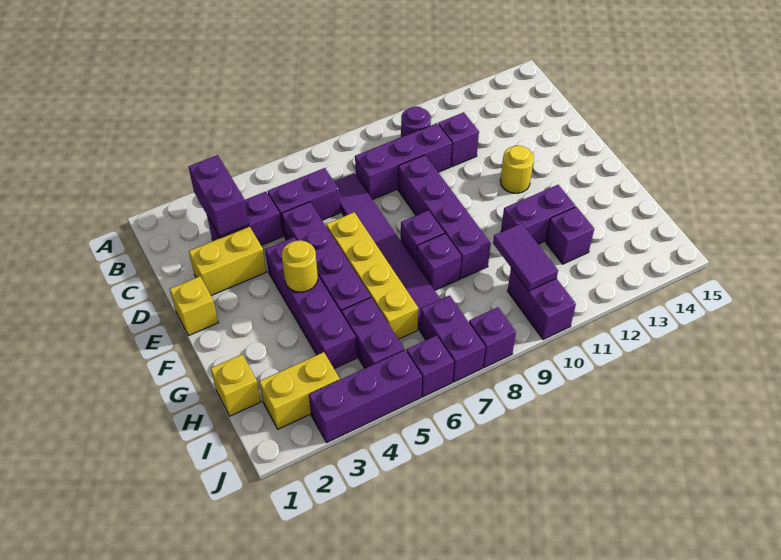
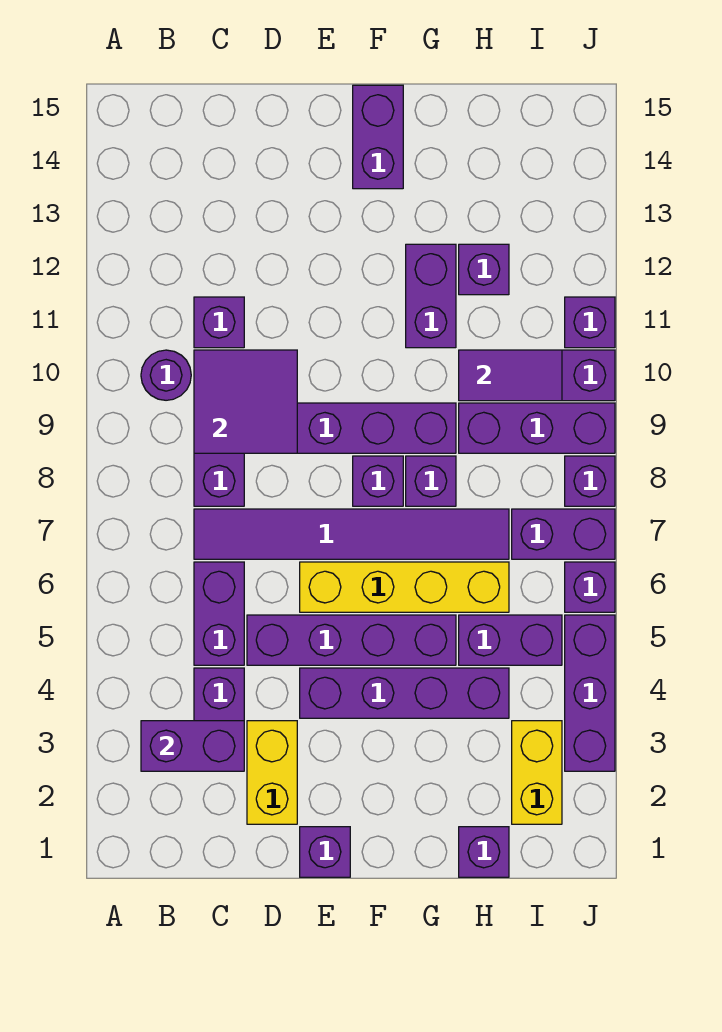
none -> purple 2x2 tile [194,350,297,453]
yellow 1x1 brick [170,276,218,336] -> purple 1x1 brick [300,827,350,877]
yellow 1x1 round brick [500,146,534,193] -> none
yellow 1x1 round brick [282,240,318,292] -> none
none -> purple 1x2 brick [353,85,403,189]
yellow 1x1 brick [211,354,261,416] -> purple 1x1 brick [459,827,509,877]
none -> purple 1x3 brick [459,403,615,453]
none -> purple 1x1 brick [565,297,615,348]

